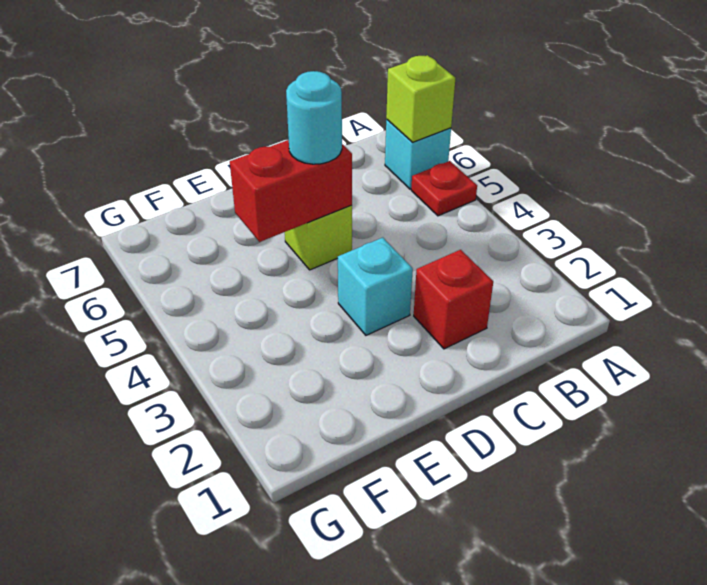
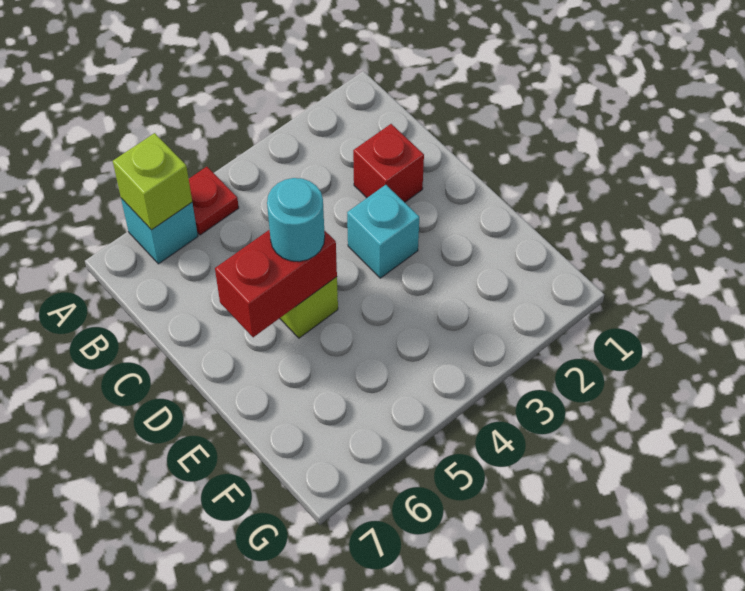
red 1x2 brick [230,140,352,242] -> red 1x2 brick turned to [215,230,337,337]

